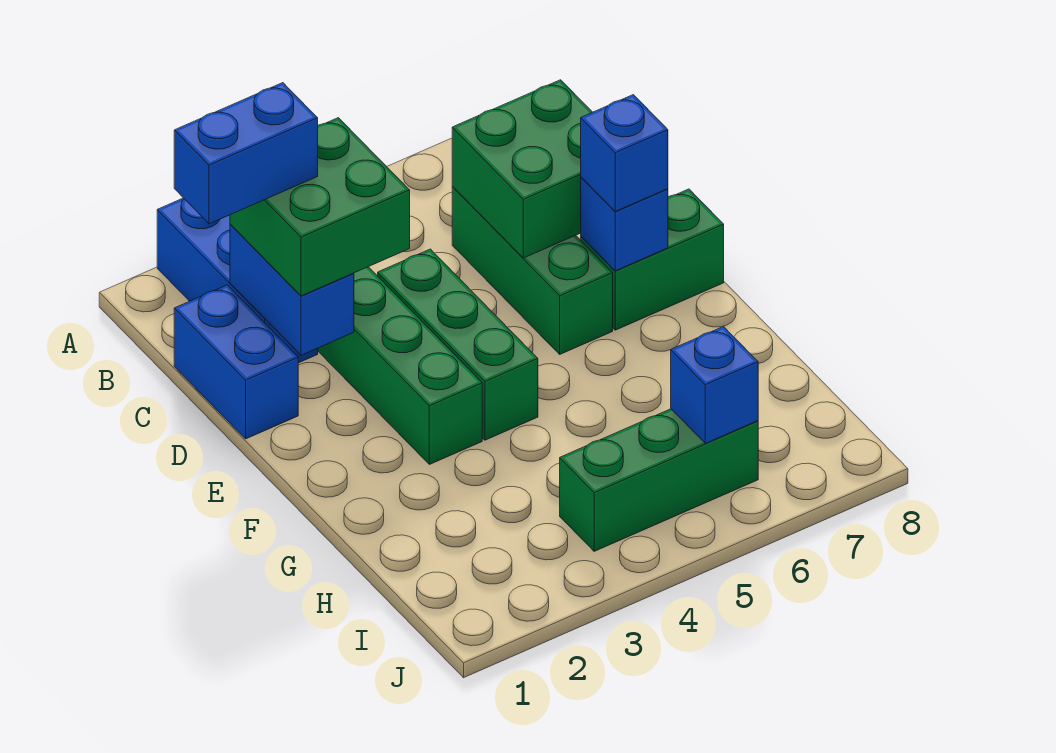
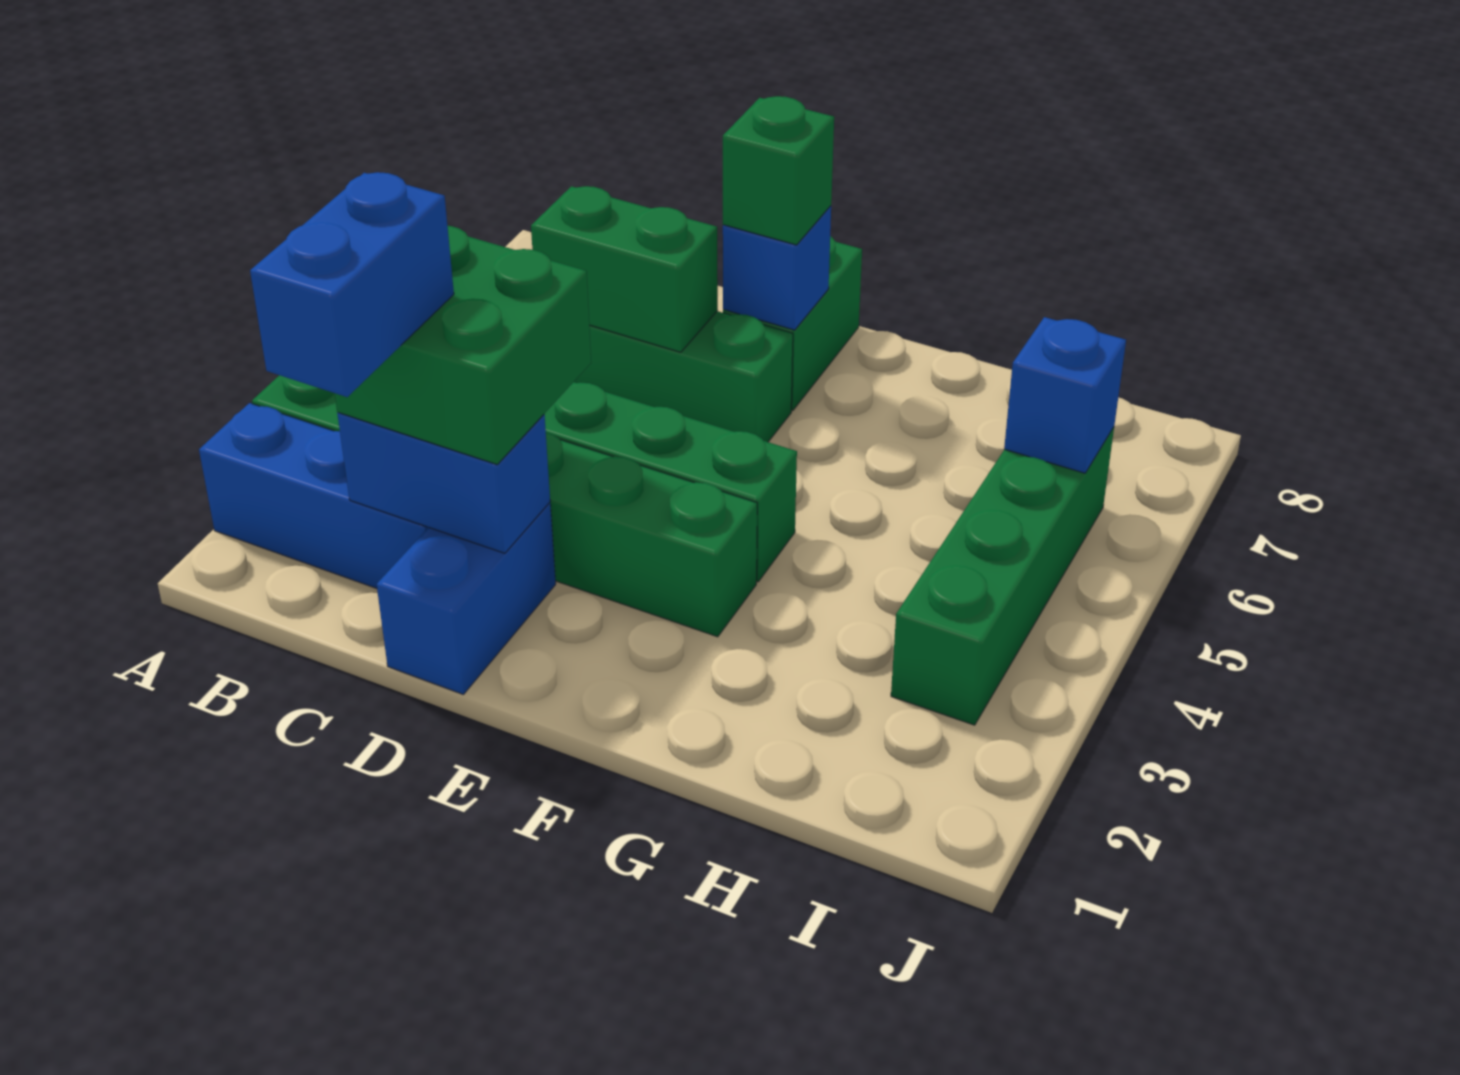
blue 1x2 brick [174,285,298,439] -> blue 1x2 brick turned to [377,503,556,694]
green 2x2 brick [452,80,592,258] -> green 1x2 brick [531,186,718,352]
blue 1x1 brick [581,95,668,211] -> green 1x1 brick [723,96,834,245]
green 1x3 brick [560,409,758,551] -> green 1x4 brick [891,427,1114,725]

